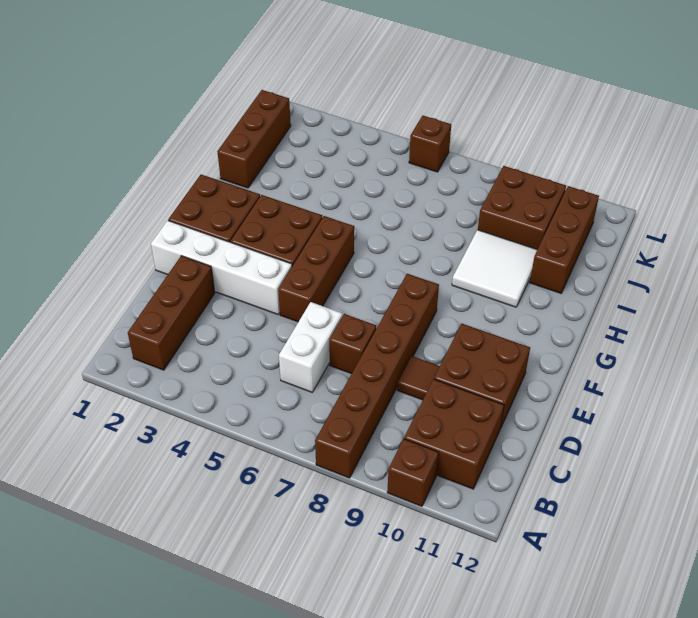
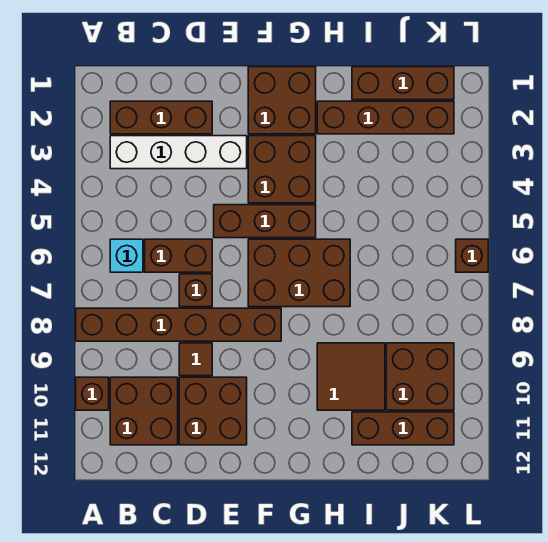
none -> cyan 1x1 brick [110,239,143,272]
white 1x2 brick [279,302,342,392] -> brown 1x2 brick [145,239,212,272]
white 1x4 brick [151,221,292,315] -> white 1x4 brick turned to [110,136,247,169]
none -> brown 2x3 brick [248,239,350,307]
none -> brown 1x4 brick [317,101,454,134]
white 2x2 tile [452,230,537,307] -> brown 2x2 tile [317,343,385,410]

